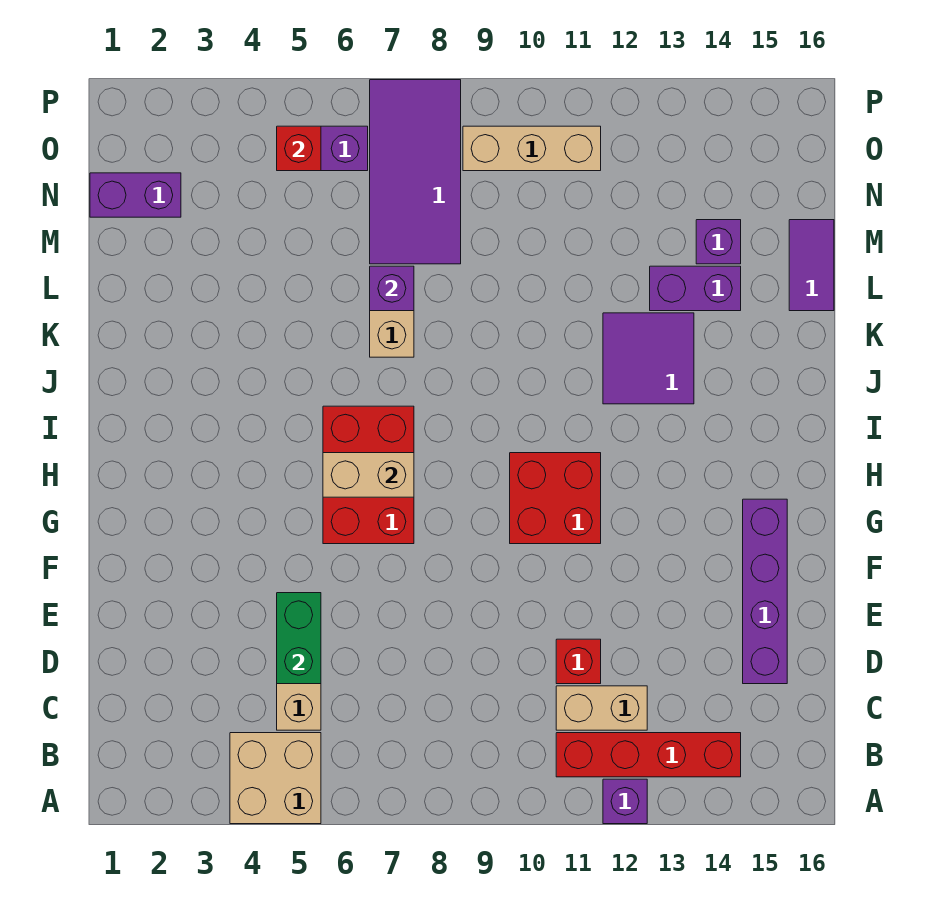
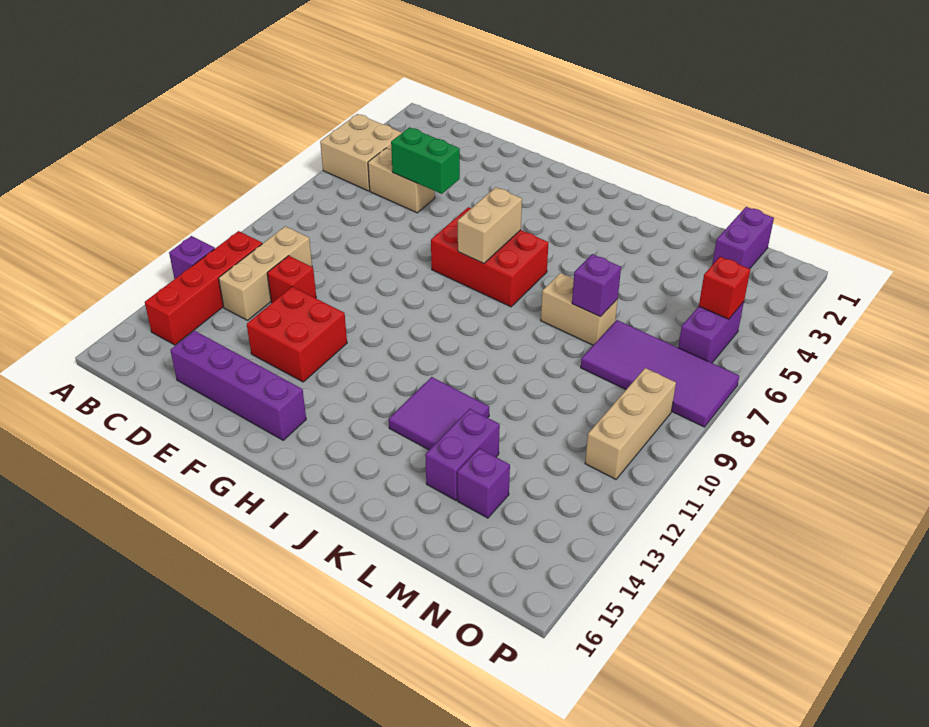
tan 1x2 brick [556,686,647,730] -> tan 1x3 brick [219,226,312,320]
red 2x2 brick [510,453,601,544] -> red 2x2 brick moved to [247,287,347,382]
purple 1x2 tile [789,220,834,311] -> none

